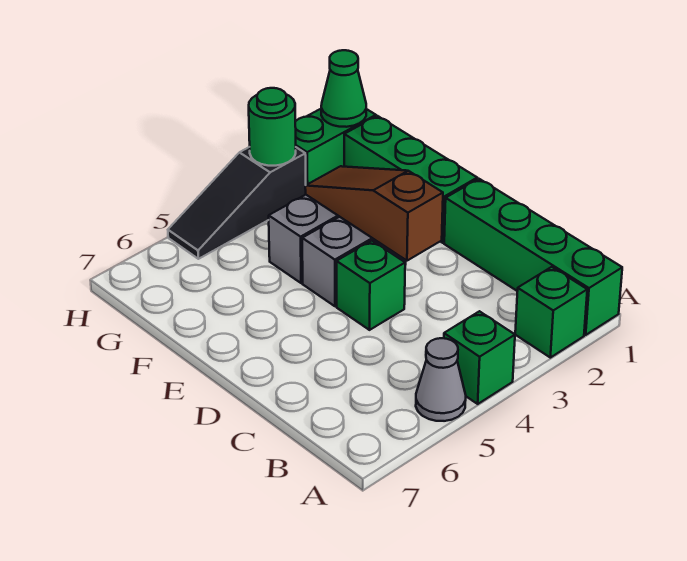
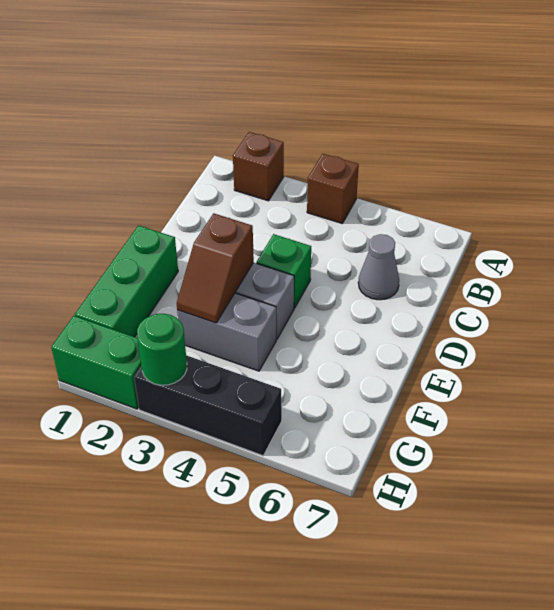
green 1x4 brick [444,179,622,335] -> none
green 1x1 brick [515,267,587,358] -> brown 1x1 brick [233,132,284,201]
green 1x1 brick [444,311,515,404] -> brown 1x1 brick [307,154,359,223]
grey 1x1 cone [416,338,466,421] -> grey 1x1 cone moved to [358,234,399,300]
brown 1x3 slope [305,166,443,261] -> brown 1x2 slope [177,213,254,323]
green 1x1 cone [321,50,366,127] -> none
black 1x3 slope [168,147,306,259] -> black 1x3 brick [134,355,282,456]

